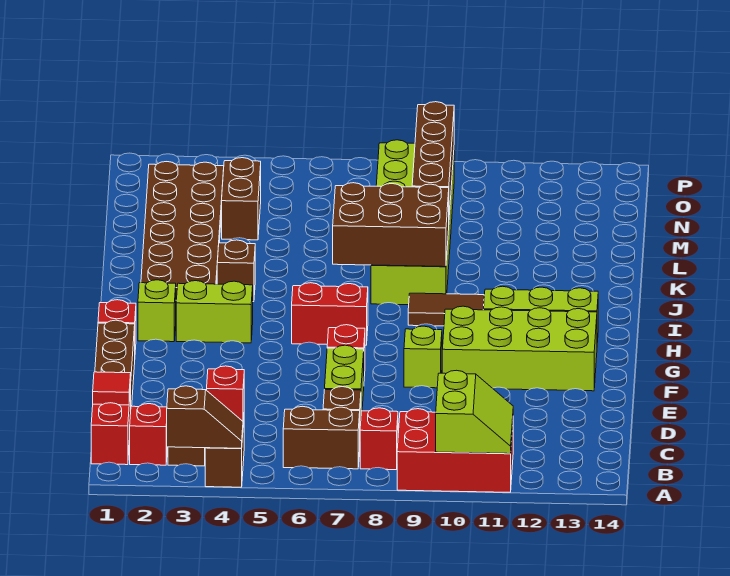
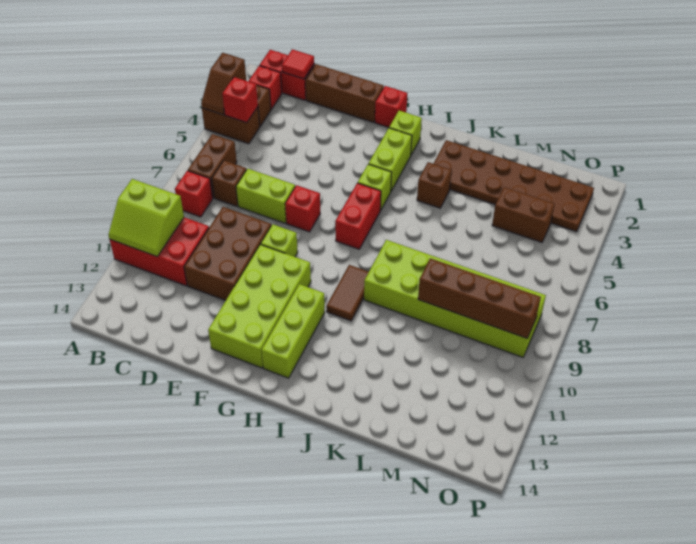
red 2x3 brick [397,409,513,492] -> red 2x3 brick turned to [109,217,209,286]
none -> lime 1x1 brick [358,164,392,210]
brown 2x3 brick [333,183,449,267] -> brown 2x3 brick moved to [184,207,271,301]

